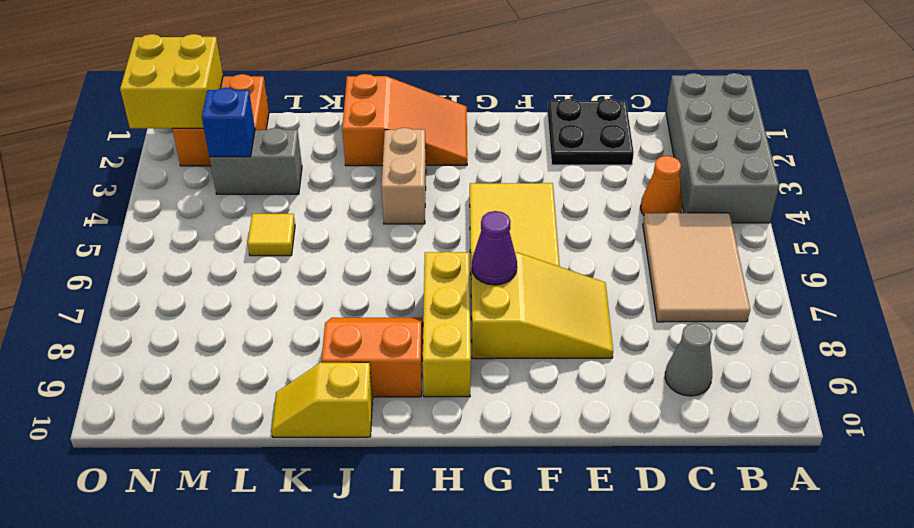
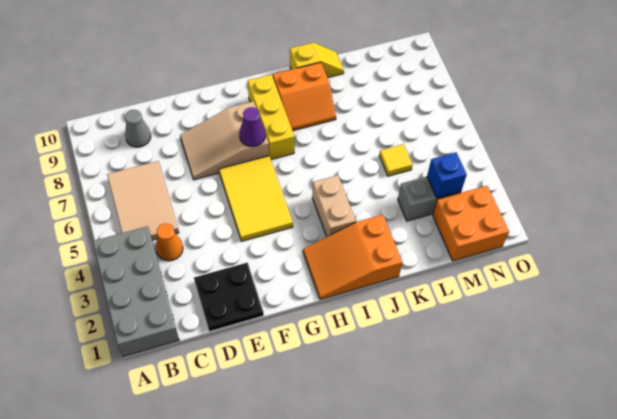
yellow 2x3 slope [471,252,613,359] -> tan 2x3 slope [180,101,269,180]
yellow 2x2 brick [120,34,223,129] -> none

